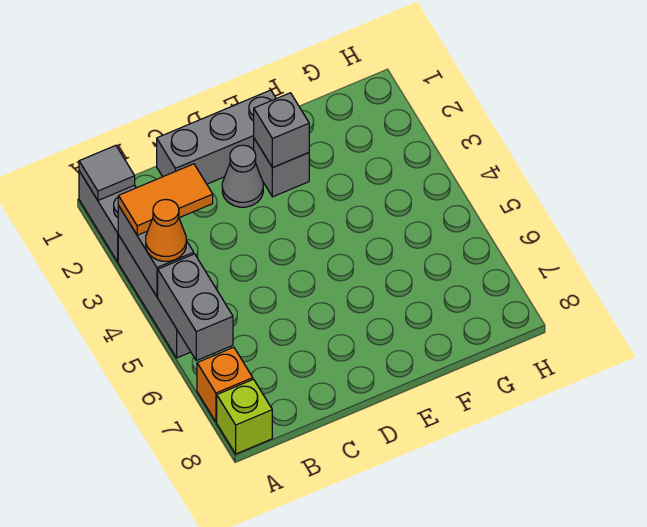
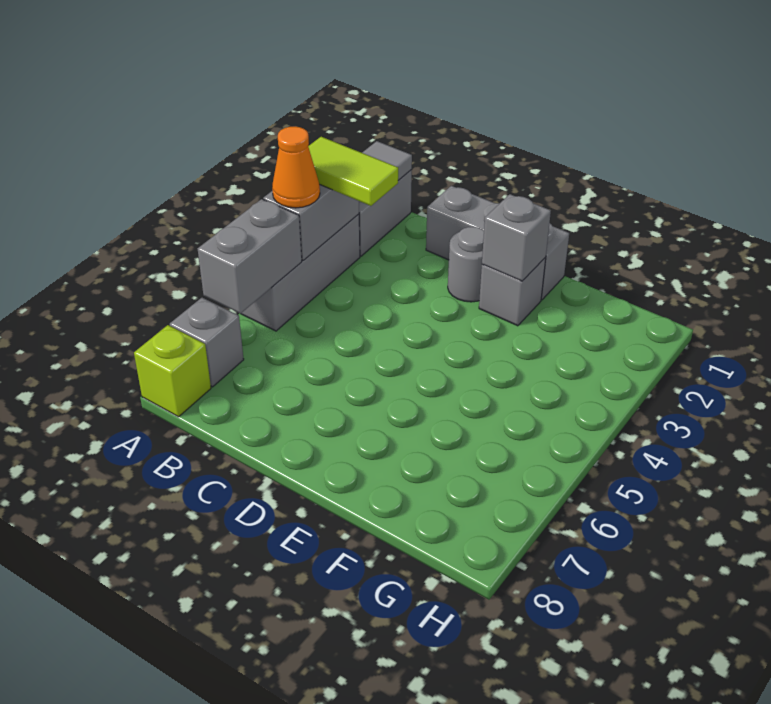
orange 1x2 tile [118,164,213,235] -> lime 1x2 tile [308,137,398,206]
orange 1x1 brick [197,347,253,422] -> grey 1x1 brick [170,298,244,387]
grey 1x1 cone [222,145,263,207] -> grey 1x1 round brick [448,227,484,302]

